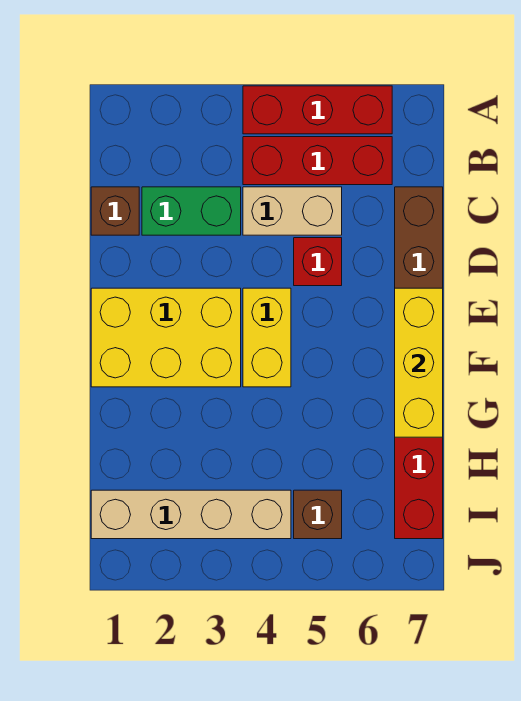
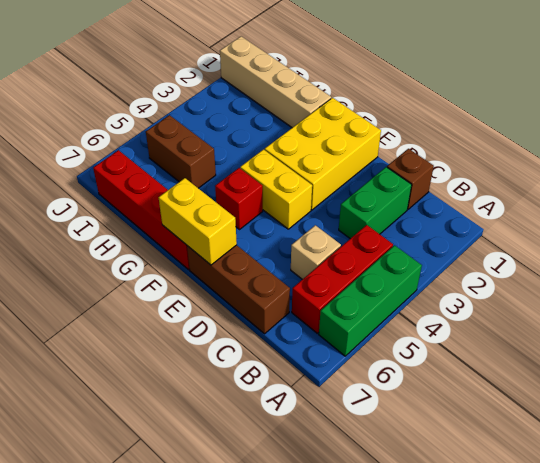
red 1x3 brick [243,86,392,134] -> green 1x3 brick [319,245,422,356]
tan 1x2 brick [243,187,342,235] -> tan 1x1 brick [291,225,341,279]
red 1x1 brick [294,238,342,286] -> red 1x1 brick moved to [215,168,263,229]
yellow 1x3 brick [395,288,443,437] -> yellow 1x2 brick [159,178,237,265]
tan 1x4 brick [91,490,291,539] -> tan 1x4 brick turned to [220,36,331,128]
brown 1x1 brick [294,490,342,539] -> brown 1x2 brick [146,115,216,188]

